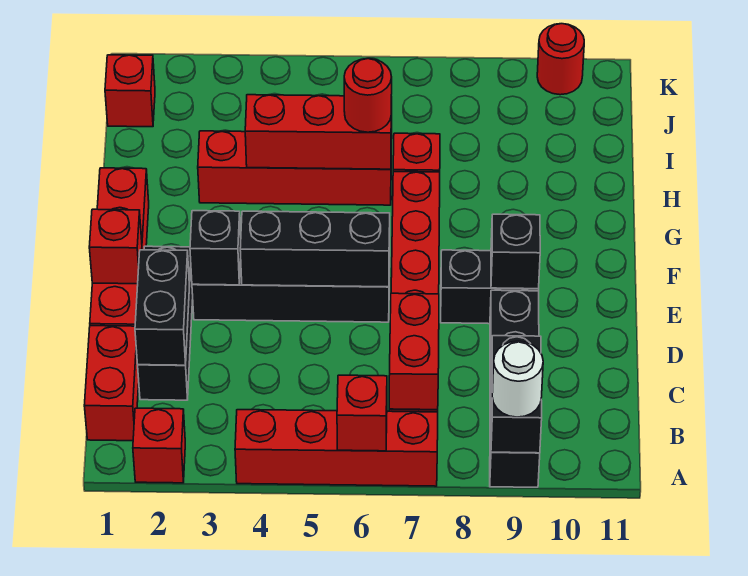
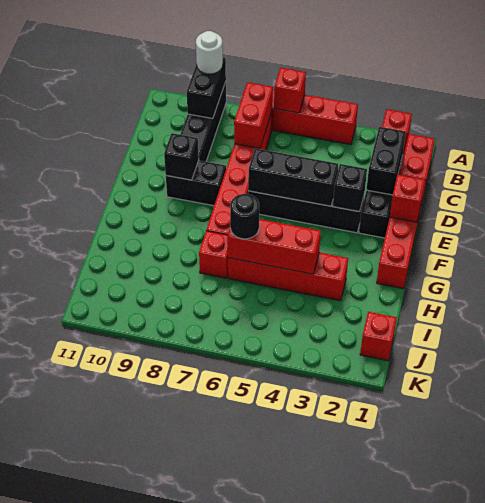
red 1x1 round brick [344,59,392,132] -> black 1x1 round brick [230,194,259,239]
red 1x1 round brick [537,24,584,95] -> none

